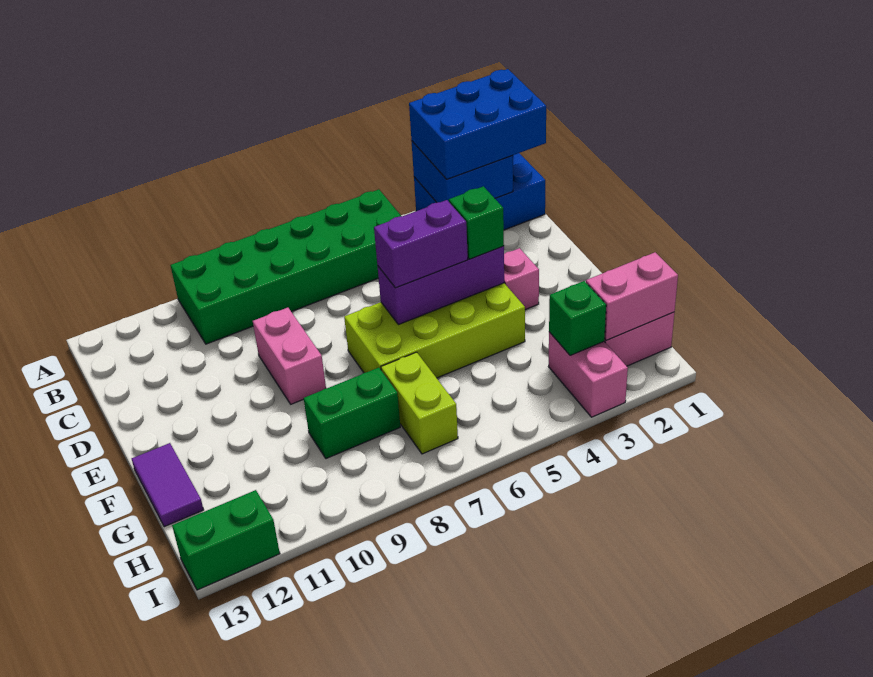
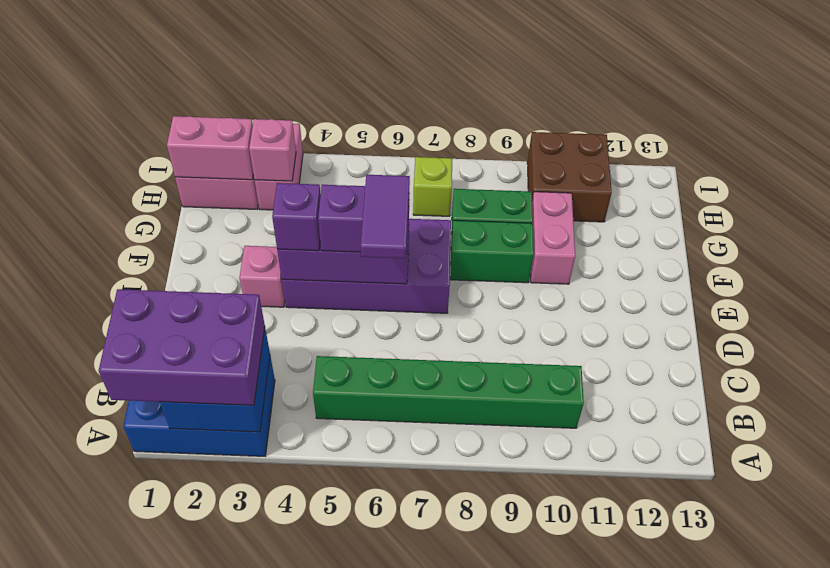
blue 2x3 brick [409,69,546,179] -> purple 2x3 brick [99,289,265,405]
green 2x6 brick [171,189,401,344] -> green 1x6 brick [313,356,584,428]
pink 1x2 brick [253,308,326,404] -> pink 1x2 brick moved to [531,192,575,284]
lime 2x4 brick [344,283,525,378] -> purple 2x4 brick [282,219,451,313]
green 1x1 brick [449,186,504,259] -> purple 1x1 brick [272,183,321,251]
purple 1x2 tile [132,443,204,527] -> purple 1x2 tile moved to [361,175,410,259]
lime 1x2 brick [381,352,458,454] -> lime 1x1 brick [413,157,452,216]
green 1x1 brick [549,281,606,355] -> pink 1x1 brick [249,119,296,181]
none -> brown 2x2 brick [527,132,612,222]
green 1x2 brick [172,490,280,590] -> green 1x2 brick moved to [450,220,534,283]

